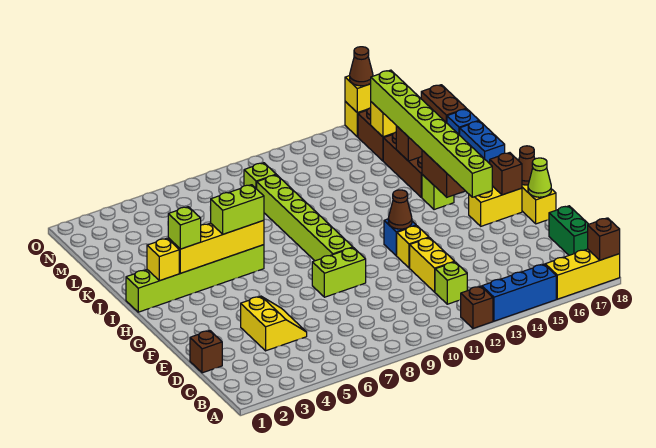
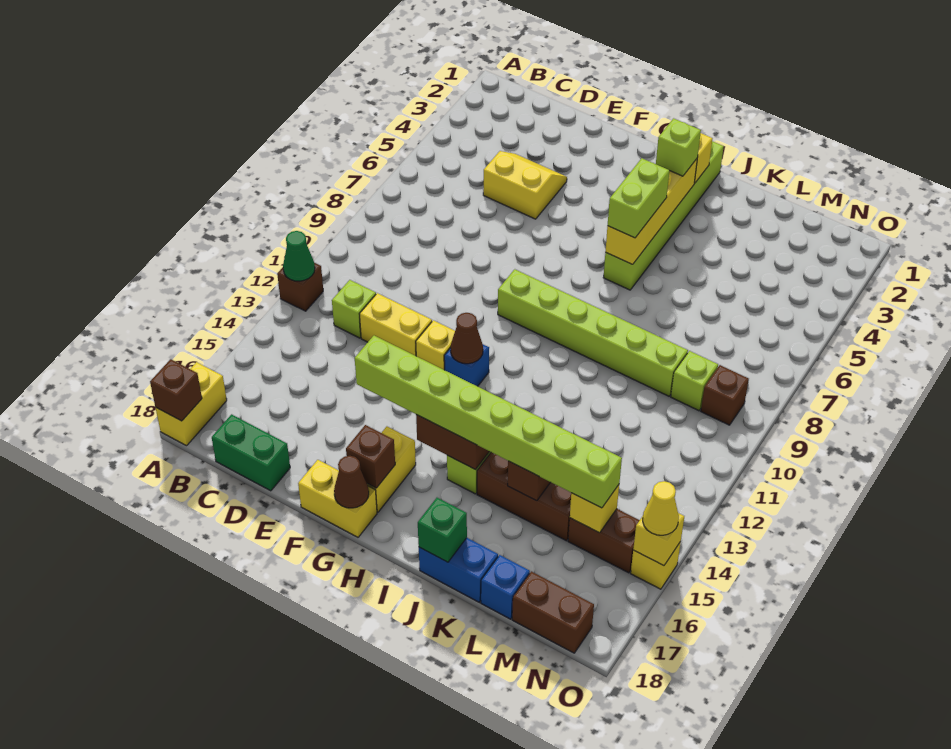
none -> green 1x1 cone [283,231,315,281]
blue 1x3 brick [482,264,556,321] -> none
yellow 1x3 brick [545,249,620,299] -> yellow 1x2 brick [156,362,227,446]
brown 1x1 brick [190,331,222,373] -> brown 1x1 brick moved to [701,365,749,425]
yellow 2x2 slope [241,296,307,351] -> yellow 2x2 slope turned to [483,151,567,219]
lime 1x2 brick [312,248,366,297] -> none
lime 1x1 cone [528,158,551,197] -> none
none -> green 1x1 brick [418,498,467,562]
brown 1x1 cone [350,47,373,86] -> yellow 1x1 cone [643,481,679,535]

